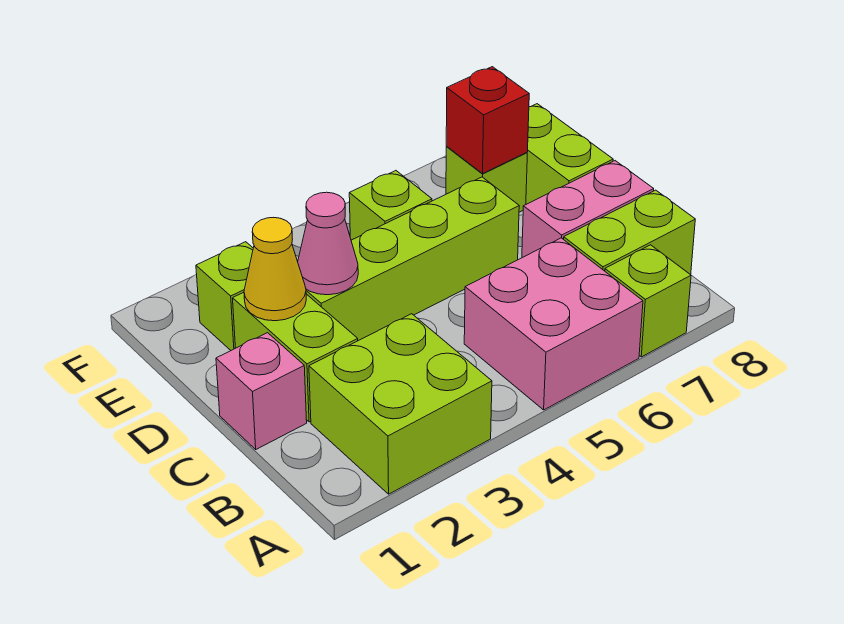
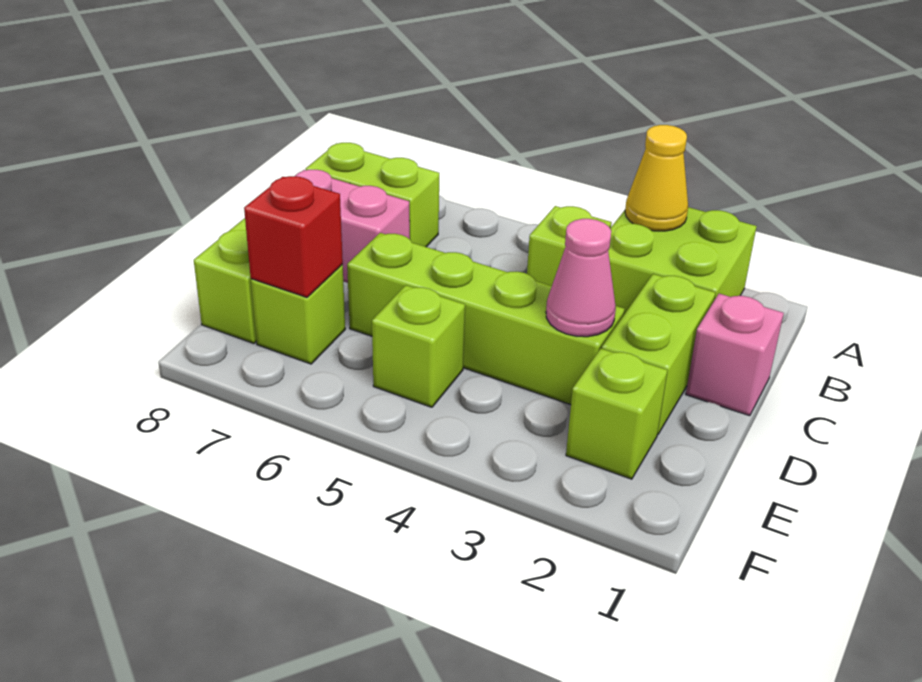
pink 2x2 brick [464,238,643,410] -> none
lime 1x1 brick [605,245,691,357] -> lime 1x1 brick moved to [527,206,612,286]
yellow 1x1 cone [244,217,306,321] -> yellow 1x1 cone moved to [625,125,688,231]

